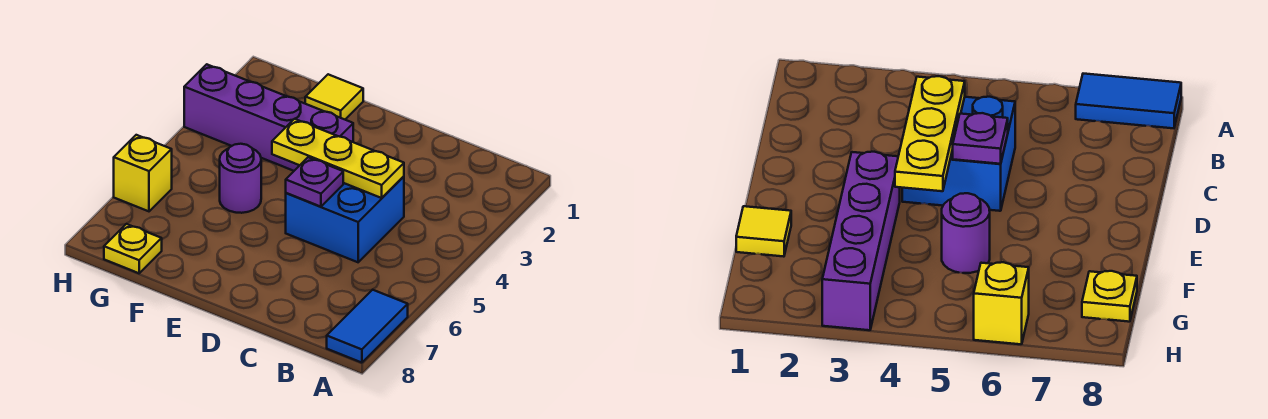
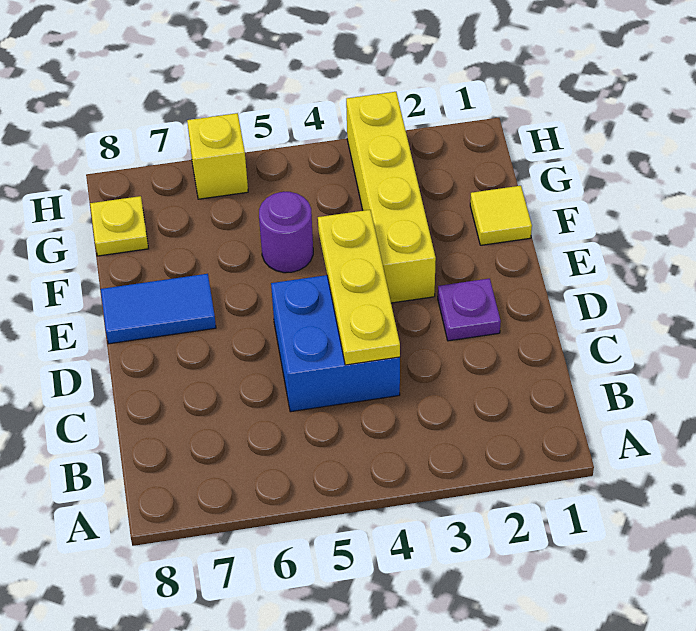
blue 1x2 tile [327,290,408,363] -> blue 1x2 tile moved to [101,274,216,344]
purple 1x1 plate [286,157,343,207] -> purple 1x1 plate moved to [438,278,501,341]
purple 1x4 brick [184,64,353,171] -> yellow 1x4 brick [346,92,436,303]

